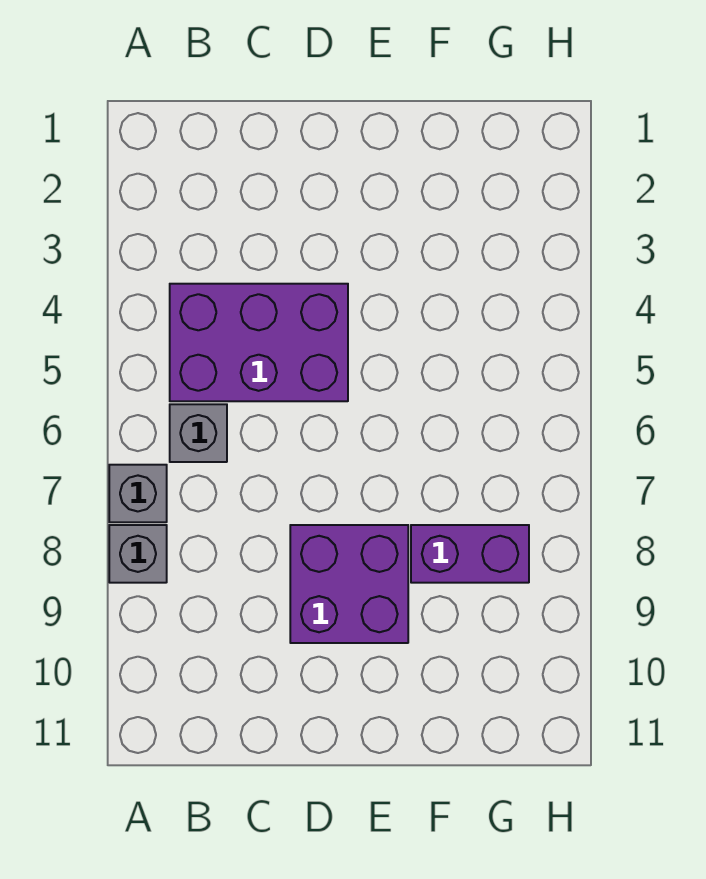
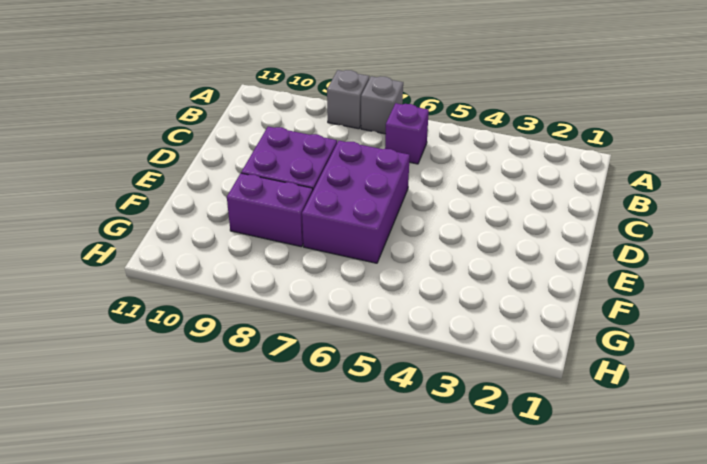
purple 2x3 brick [170,284,348,401] -> purple 2x3 brick moved to [302,141,410,263]
grey 1x1 brick [170,404,227,462] -> purple 1x1 brick [385,103,429,164]
purple 1x2 brick [411,525,529,583] -> purple 1x2 brick turned to [227,173,313,247]

